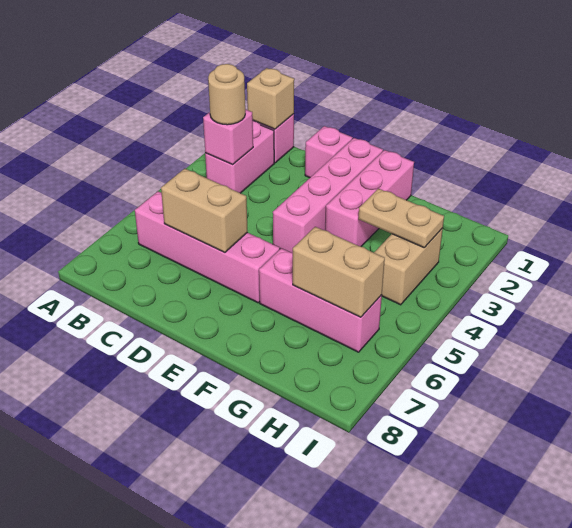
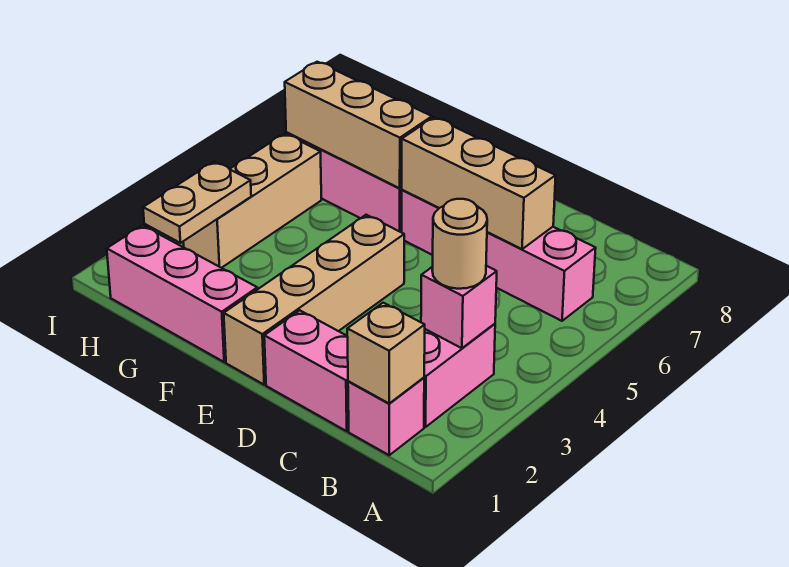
tan 1x2 brick [161,169,248,253] -> tan 1x3 brick [402,117,556,249]
pink 1x1 brick [305,126,353,178] -> pink 1x2 brick [264,310,349,431]
pink 1x4 brick [273,138,383,253] -> tan 1x4 brick [224,215,404,385]
pink 1x3 brick [325,150,414,246] -> pink 1x3 brick turned to [107,225,257,362]
tan 1x2 plate [358,189,444,248] -> tan 1x2 plate turned to [143,162,251,243]
tan 1x2 brick [293,227,385,317] -> tan 1x3 brick [285,62,432,188]
tan 1x2 brick [374,228,443,305] -> tan 1x3 brick [183,134,321,268]

